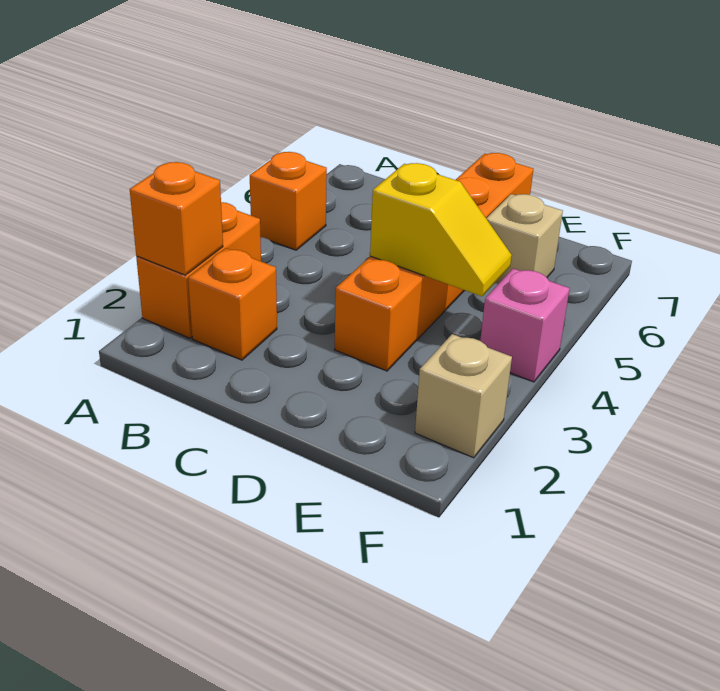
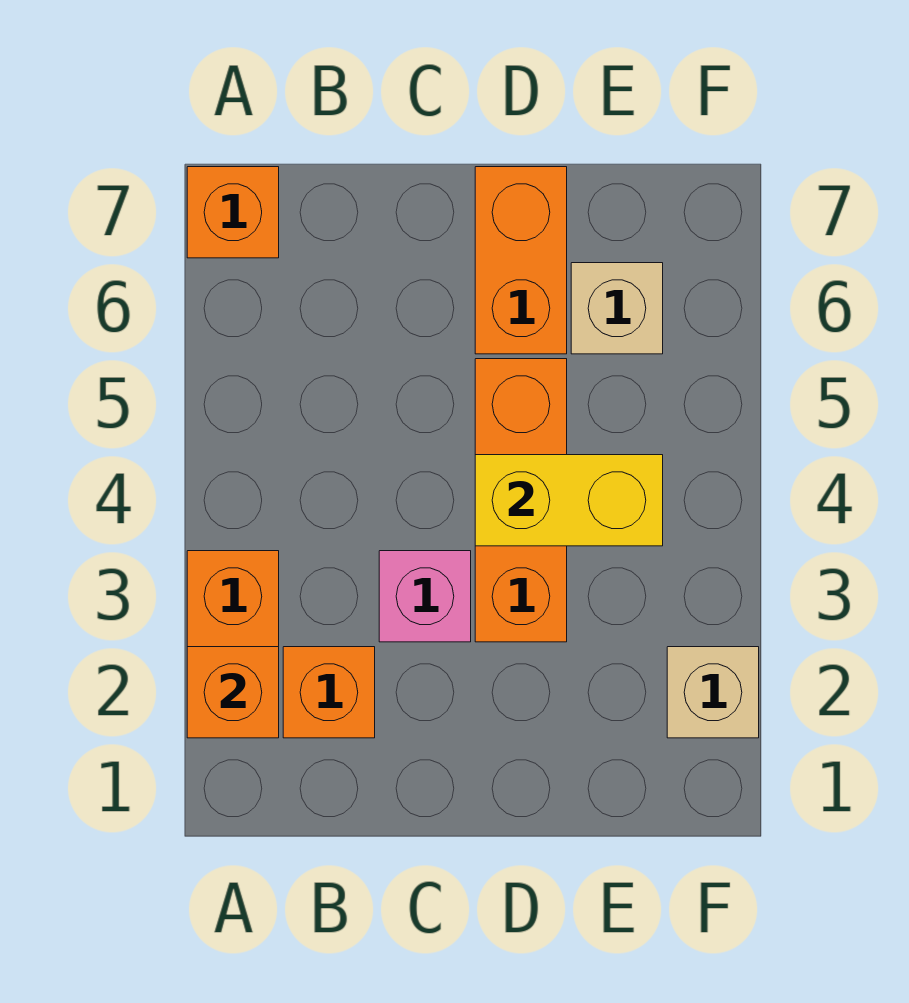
orange 1x1 brick [250,152,327,250] -> orange 1x1 brick moved to [187,167,279,258]
yellow 1x2 slope [370,163,512,296] -> yellow 1x2 brick [475,455,663,546]
pink 1x1 brick [480,269,570,382] -> pink 1x1 brick moved to [379,551,471,642]

